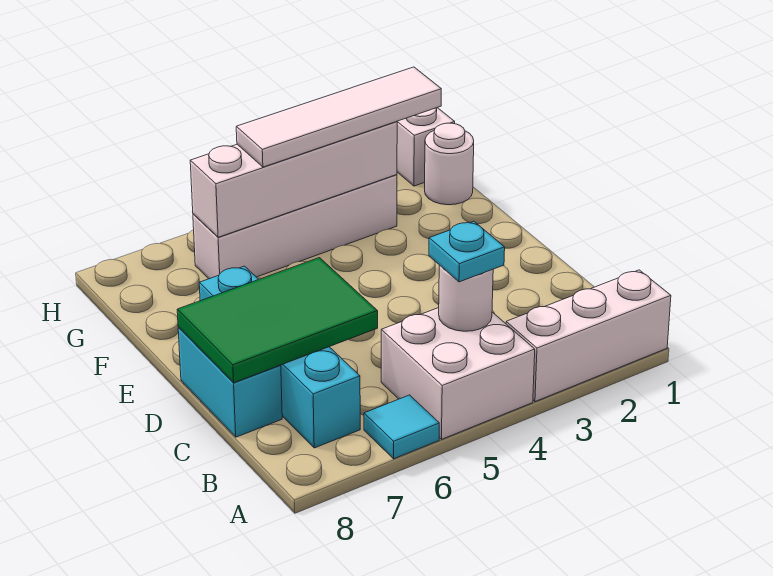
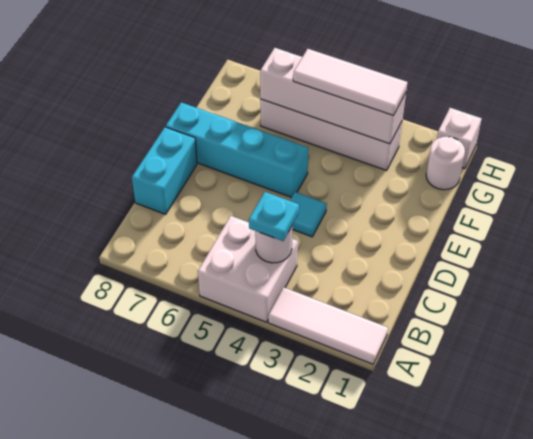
white 1x3 brick [506,270,671,402] -> white 1x3 tile [268,287,388,364]
cyan 1x1 tile [364,395,439,459] -> cyan 1x1 tile moved to [290,192,327,237]
cyan 1x4 brick [199,266,360,448] -> cyan 1x4 brick turned to [166,102,309,197]
green 2x3 tile [177,258,378,383] -> none
white 1x4 tile [236,67,441,167] -> white 1x3 tile [293,49,407,116]

